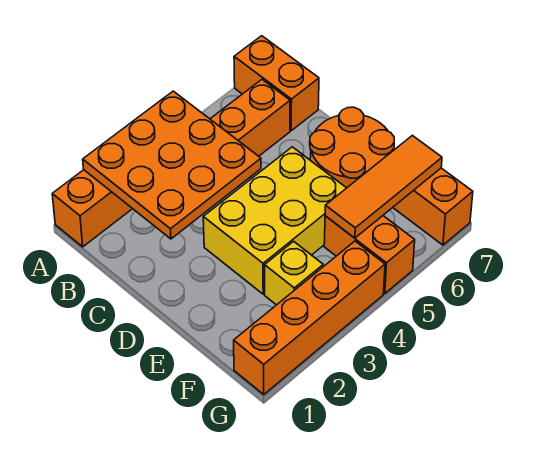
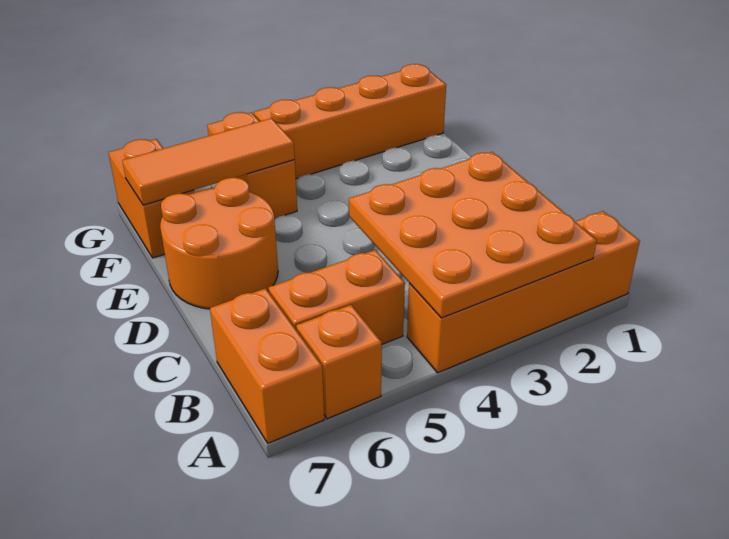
none -> orange 1x1 brick [296,305,382,419]
yellow 2x3 brick [203,147,346,294] -> none
yellow 1x1 brick [265,241,323,305] -> none

